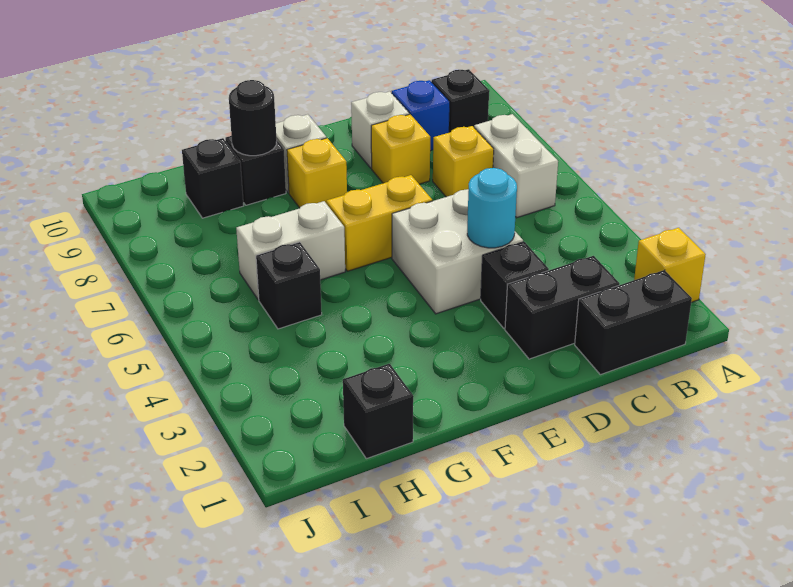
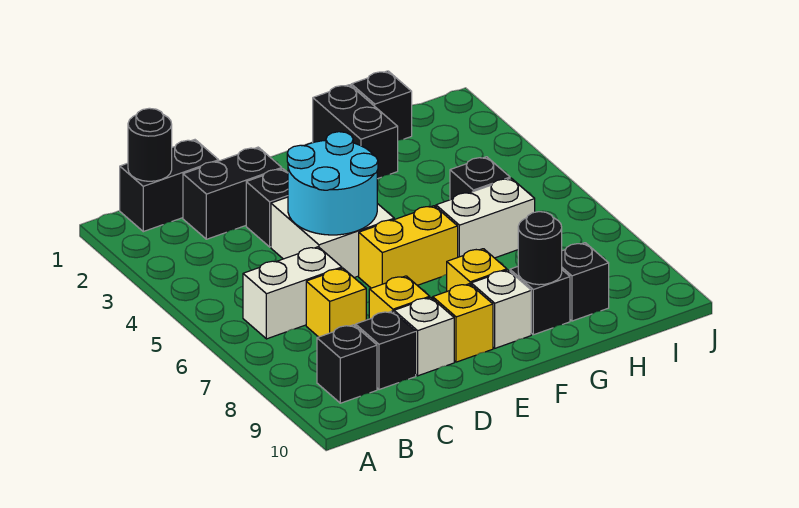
yellow 1x1 brick [634,228,706,302] -> yellow 1x1 brick moved to [433,284,493,362]
none -> black 1x1 round brick [128,108,172,181]
white 1x2 brick [474,114,558,218] -> white 1x2 brick turned to [243,247,342,339]
blue 1x1 brick [392,80,450,151] -> black 1x1 brick [356,311,416,390]
cyan 1x1 round brick [467,168,517,248] -> cyan 2x2 round brick [287,132,378,235]
none -> black 1x2 brick [313,85,398,179]

